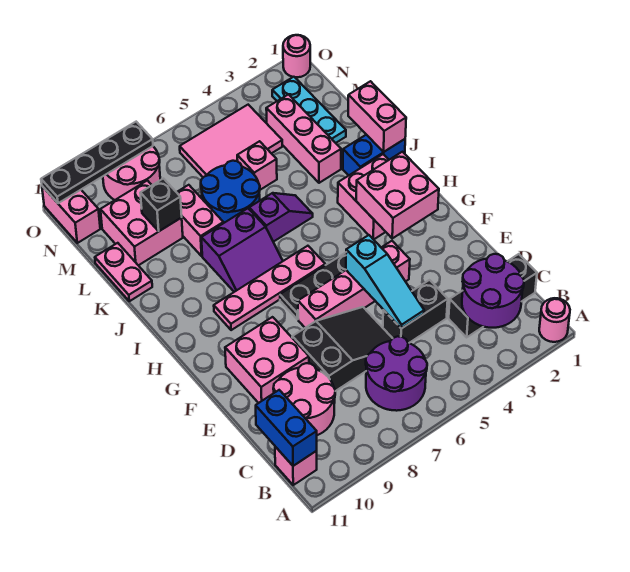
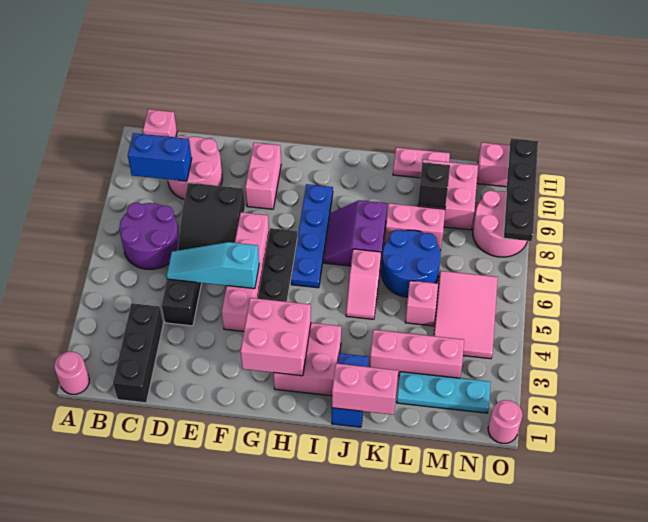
purple 2x2 round brick [462,254,524,328] -> none
blue 1x2 brick [256,390,317,466] -> blue 1x2 brick moved to [128,133,192,181]
pink 2x2 brick [225,317,309,403] -> pink 1x2 brick [245,143,281,209]
pink 1x4 plate [214,246,325,330] -> blue 1x4 plate [291,184,333,288]
purple 1x2 slope [249,193,313,242] -> pink 1x2 slope [346,249,381,319]

